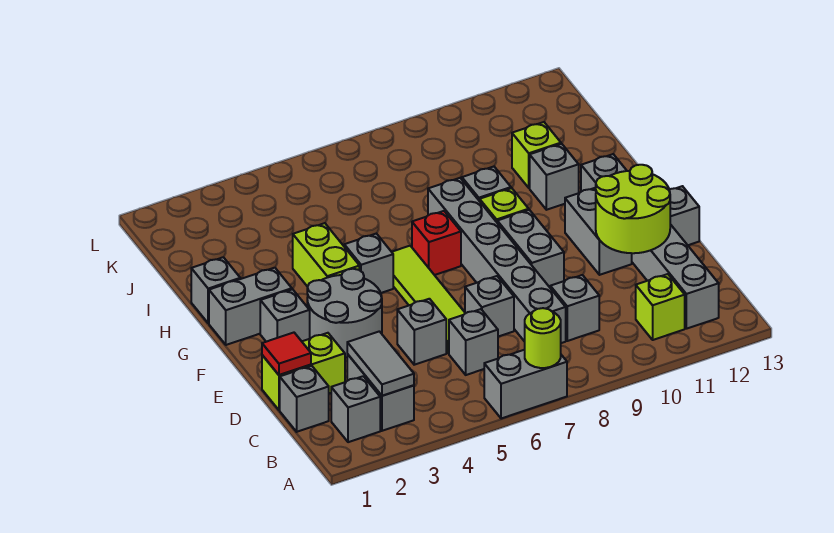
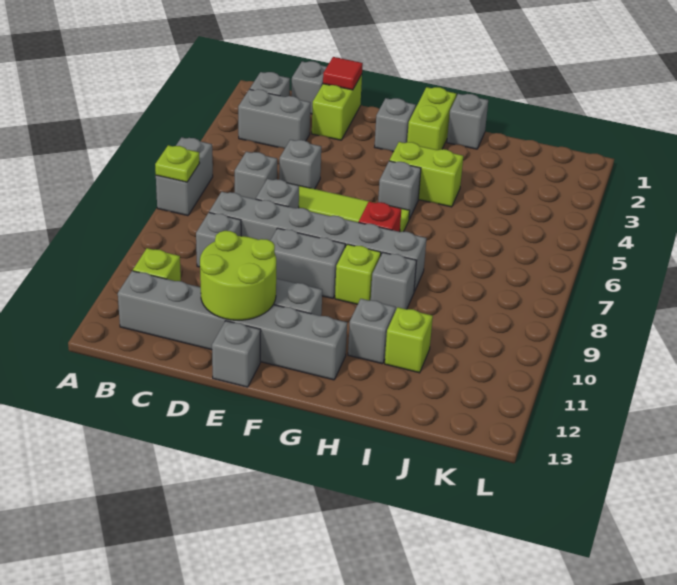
lime 1x1 round brick [525,308,561,368] -> lime 1x1 plate [155,145,199,182]
grey 1x2 tile [347,331,414,396] -> none
grey 2x2 round brick [307,269,382,357] -> none
grey 1x2 brick [209,268,292,345] -> lime 1x2 brick [407,87,456,150]

